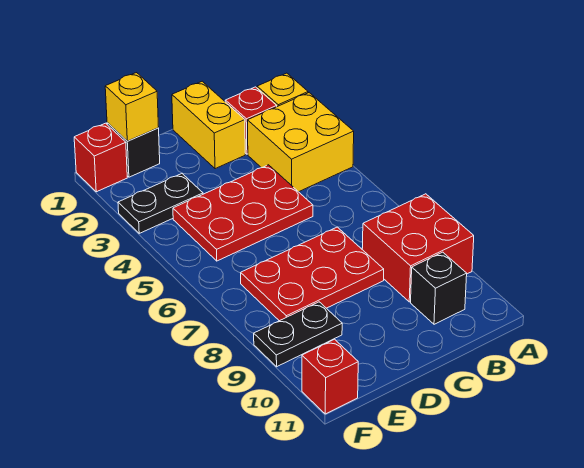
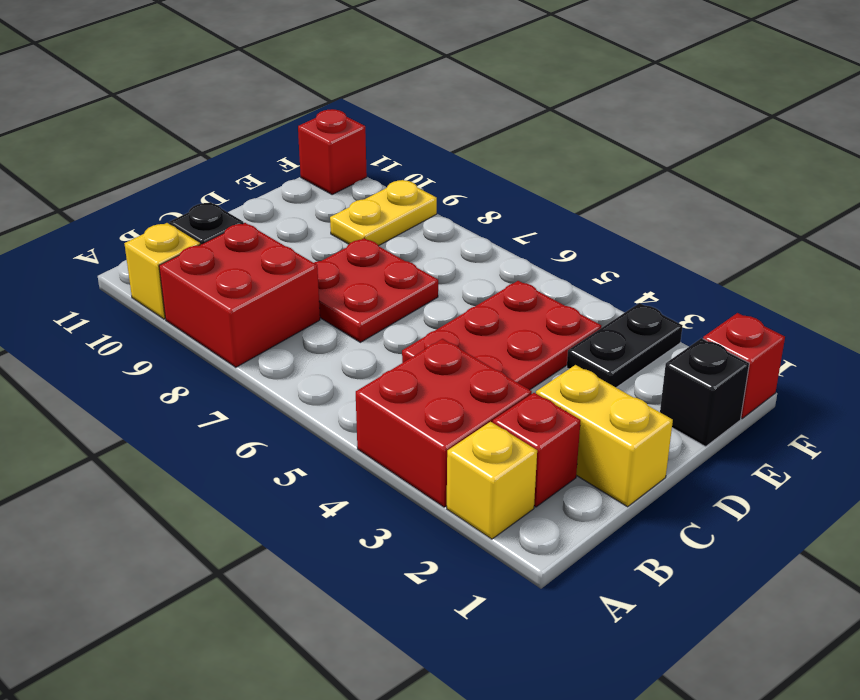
yellow 2x2 brick [248,93,354,192] -> red 2x2 brick [356,339,532,507]
red 2x3 plate [241,227,384,321] -> red 2x2 plate [314,238,438,342]
yellow 1x1 brick [105,73,159,141] -> yellow 1x1 brick moved to [124,223,200,319]
black 1x2 plate [254,302,342,367] -> yellow 1x2 plate [330,180,437,246]

